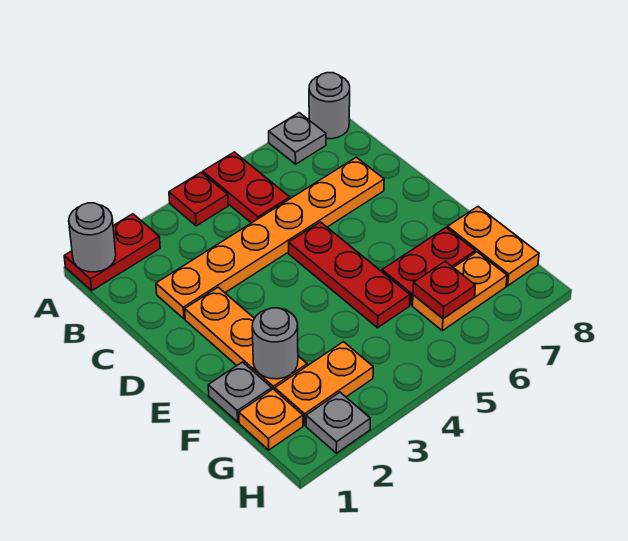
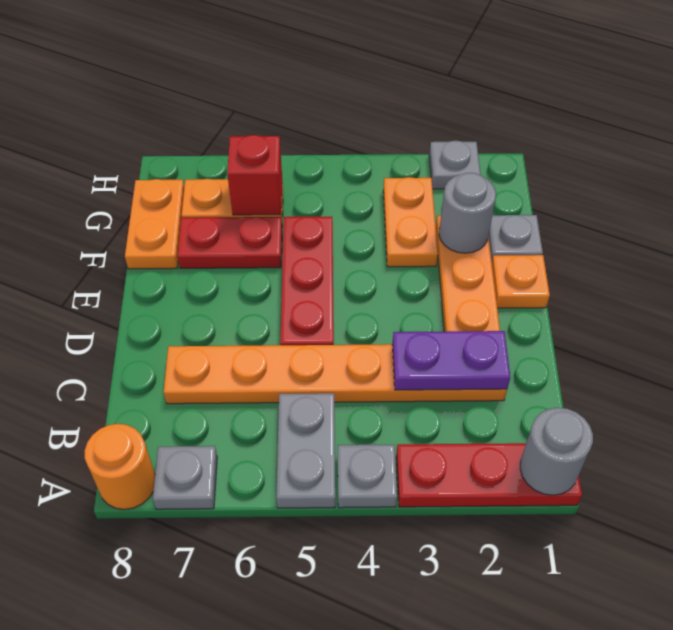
red 1x2 plate [64,214,160,291] -> red 1x3 plate [396,443,582,507]
red 1x1 plate [169,173,228,226] -> grey 1x1 plate [338,445,397,508]
red 1x2 plate [203,152,290,223] -> grey 1x2 plate [276,393,335,508]
grey 1x1 round brick [309,73,350,139] -> orange 1x1 round brick [85,424,155,510]
none -> purple 1x2 plate [392,331,510,390]
orange 1x1 plate [239,389,303,450] -> orange 1x1 plate moved to [492,255,550,308]
orange 1x2 plate [275,342,373,425] -> orange 1x2 plate turned to [383,177,438,267]
red 1x1 plate [413,261,475,319] -> red 1x1 brick [227,135,282,215]

